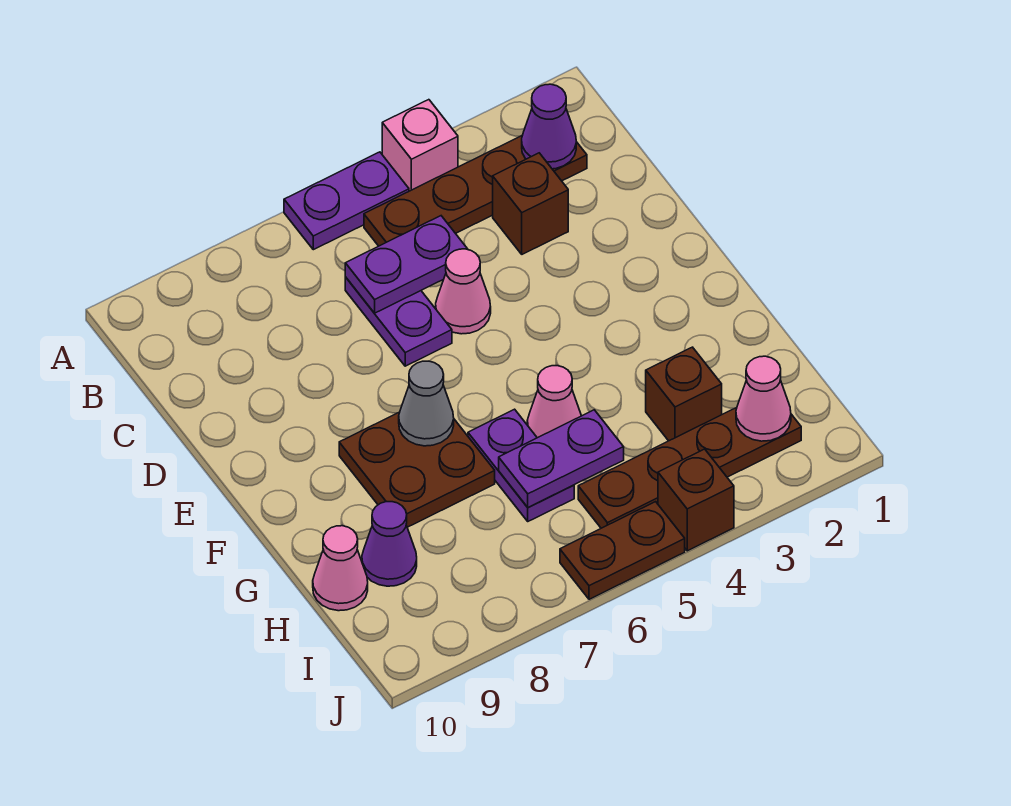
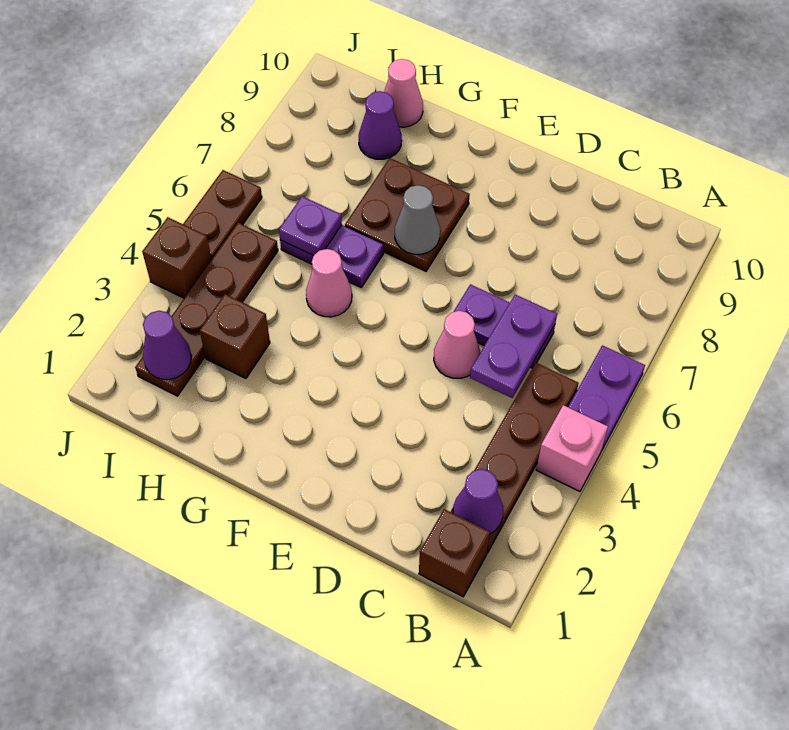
brown 1x1 brick [493,153,568,254] -> brown 1x1 brick moved to [419,509,490,597]
purple 1x2 plate [499,410,624,508] -> purple 1x1 plate [279,196,342,256]
pink 1x1 cone [736,356,791,441] -> purple 1x1 cone [143,311,192,379]

